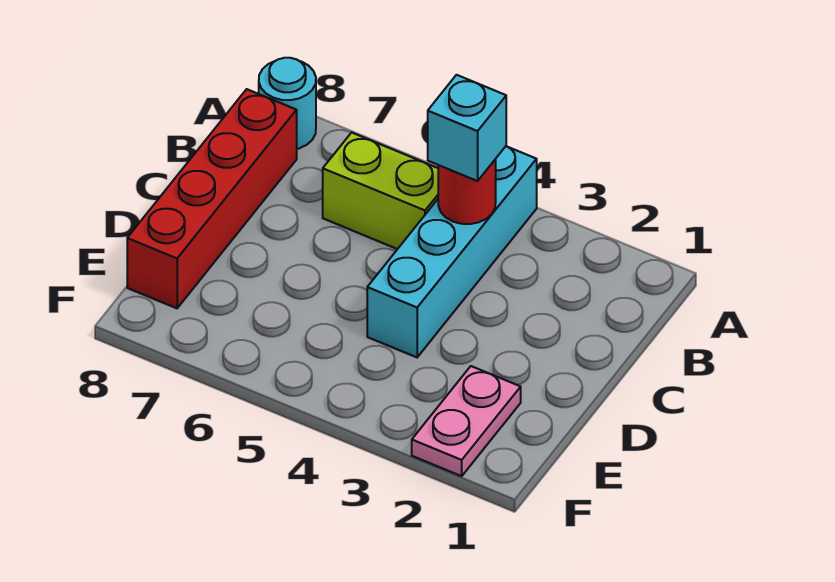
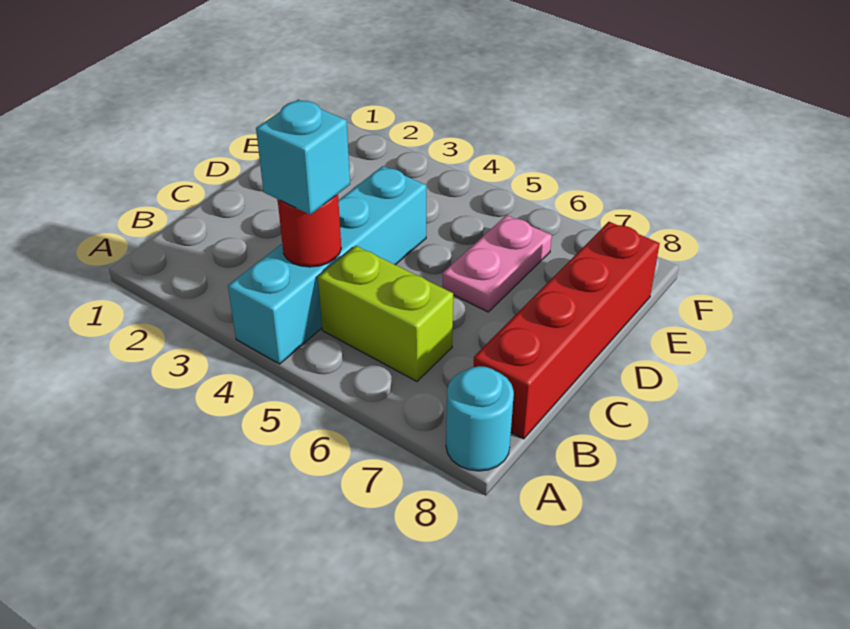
pink 1x2 plate [412,366,521,476] -> pink 1x2 plate moved to [442,215,552,312]

